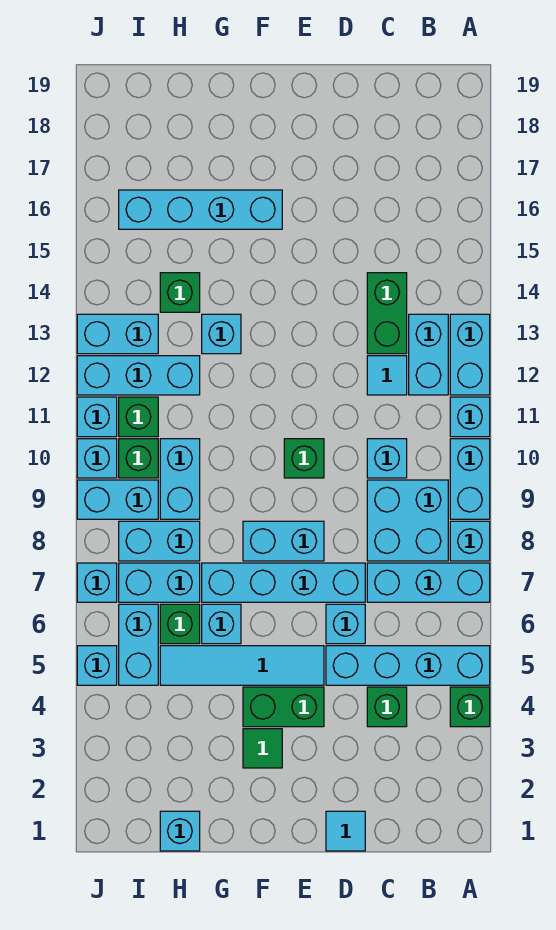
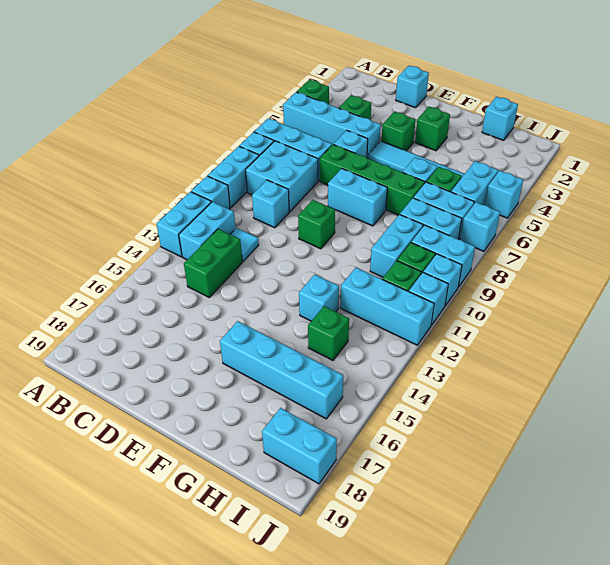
cyan 1x1 tile [326,811,365,851] -> cyan 1x1 brick [396,66,429,108]
cyan 1x4 brick [202,563,365,602] -> green 1x4 brick [320,144,425,215]
green 1x2 brick [243,687,324,727] -> green 1x1 brick [381,112,416,151]
green 1x1 tile [243,729,282,768] -> green 1x1 brick [415,107,450,151]
cyan 1x2 brick [77,314,158,354] -> cyan 1x2 brick moved to [262,408,337,484]

